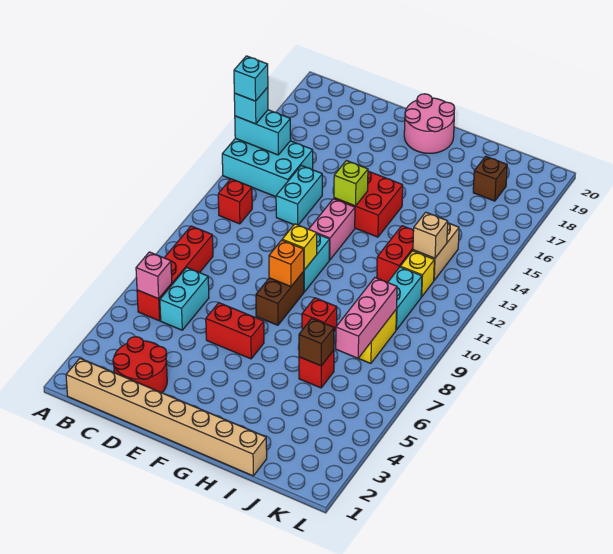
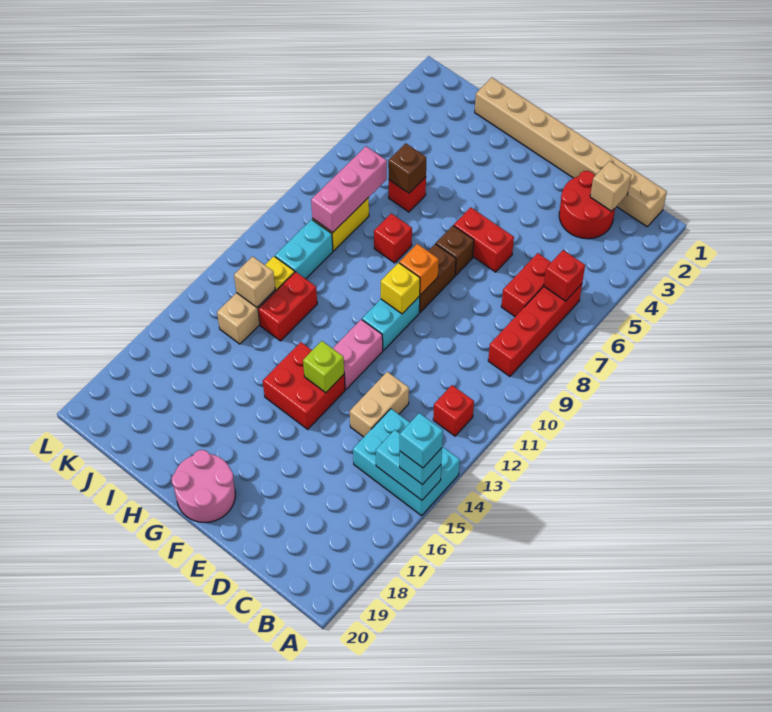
pink 1x1 brick [136,252,172,299] -> red 1x1 brick [544,250,585,301]
none -> tan 1x1 brick [590,161,631,211]
cyan 1x2 brick [160,268,209,330] -> red 1x2 brick [501,253,551,317]
cyan 1x2 brick [276,165,322,225] -> tan 1x2 brick [350,372,409,437]
brown 1x1 brick [473,156,507,201] -> brown 1x1 brick moved to [436,226,474,275]

